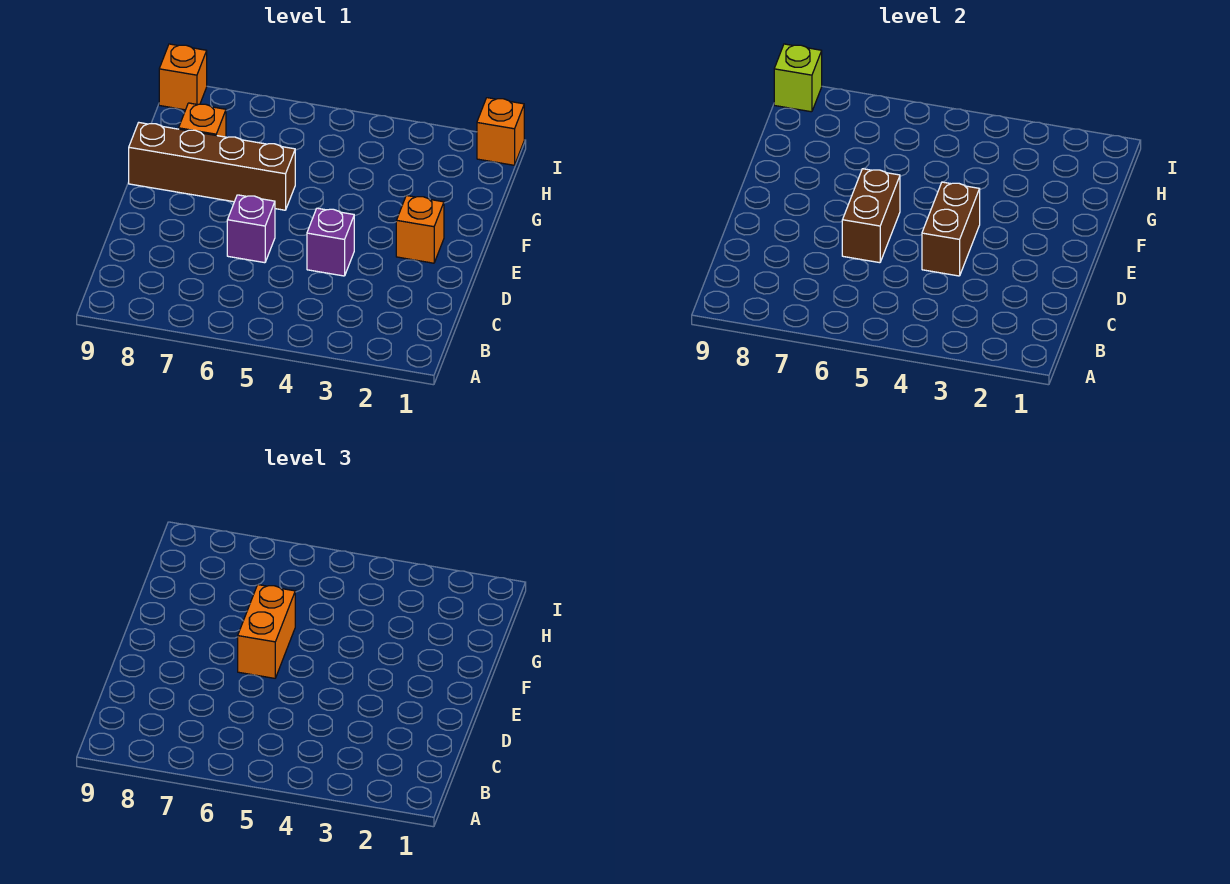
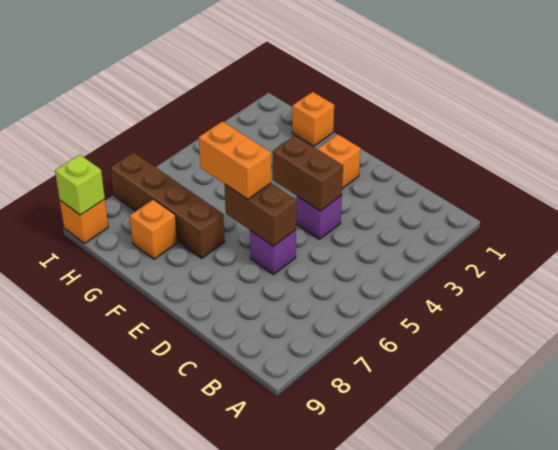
brown 1x4 brick [129,123,295,210] -> brown 1x4 brick turned to [110,152,225,258]
orange 1x1 brick [477,98,524,165] -> orange 1x1 brick moved to [292,92,334,146]

